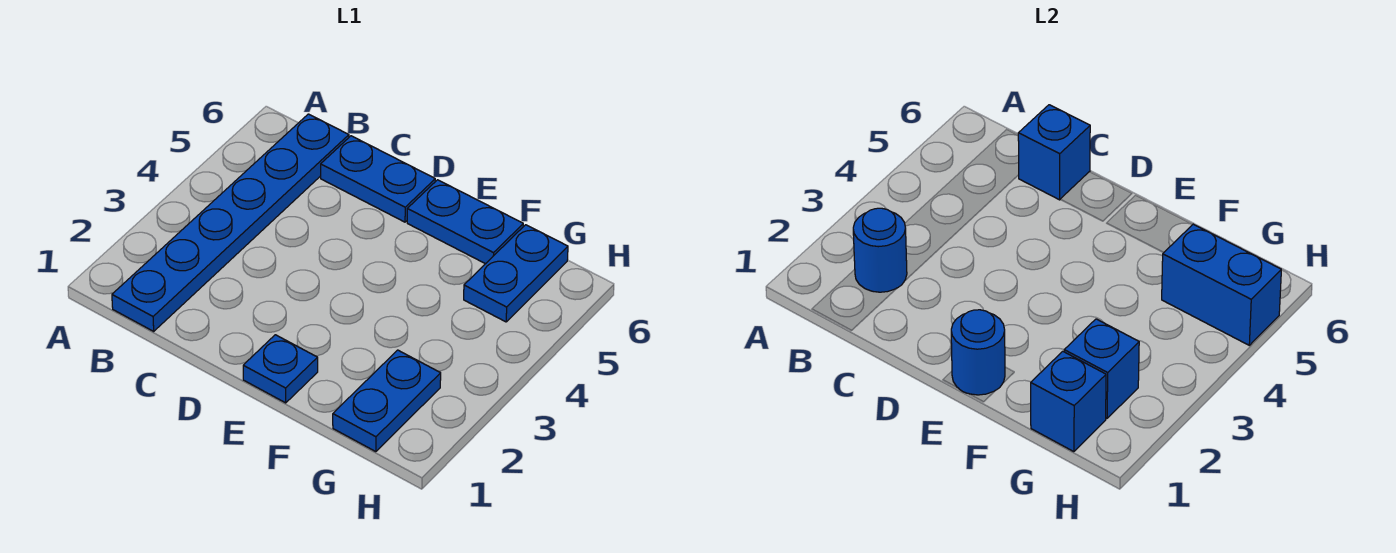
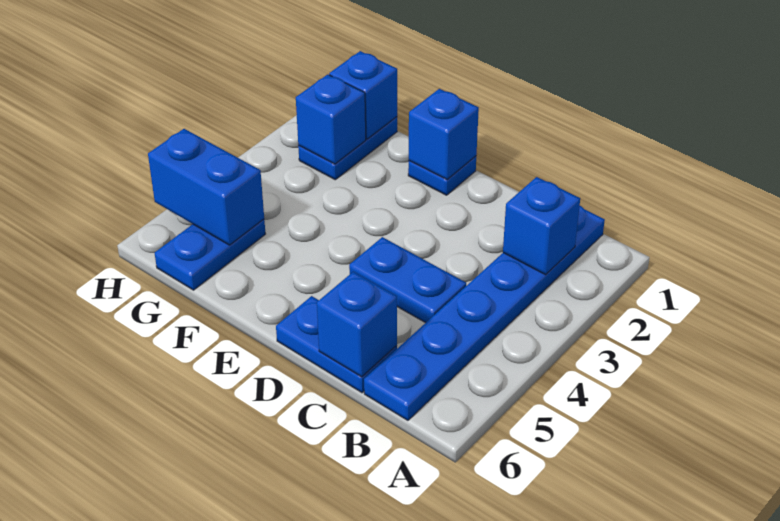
blue 1x1 round brick [853,208,907,292] -> blue 1x1 brick [503,177,580,275]
blue 1x1 round brick [951,310,1005,395] -> blue 1x1 brick [409,89,479,180]
blue 1x2 plate [407,180,523,264] -> blue 1x2 plate moved to [349,237,466,323]

